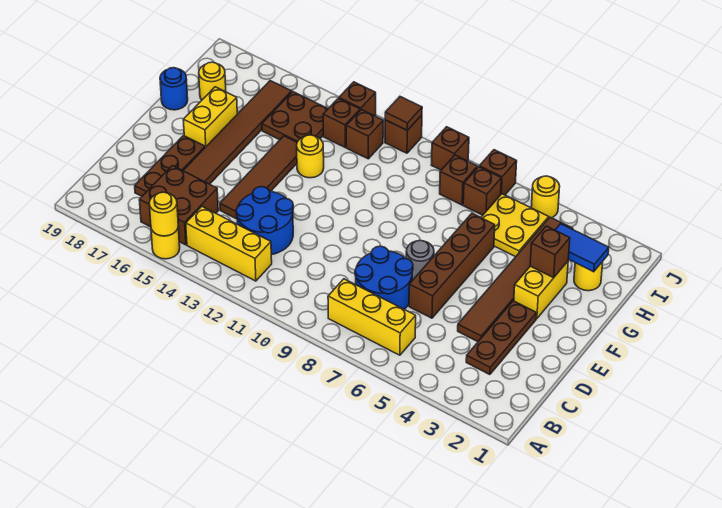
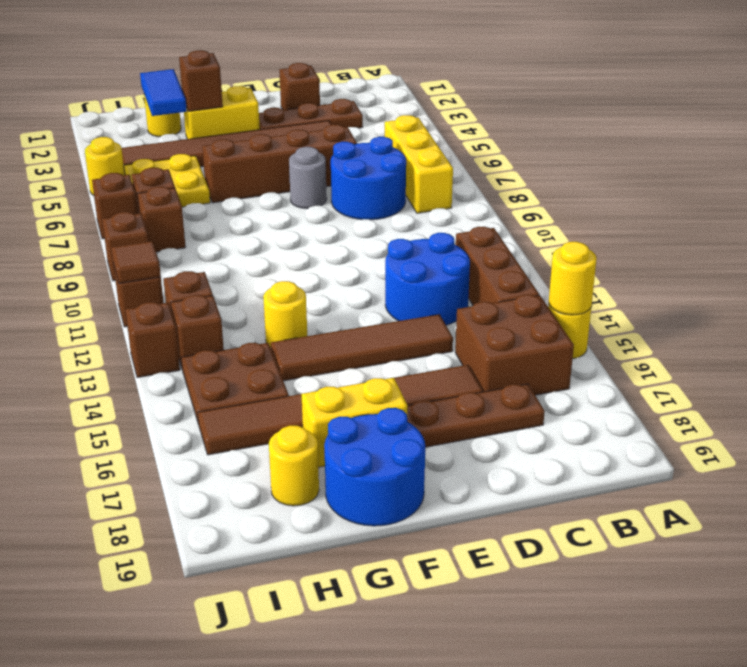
yellow 1x3 brick [186,206,272,281] -> brown 1x3 brick [456,227,539,305]
none -> brown 1x1 brick [279,63,320,110]
blue 1x1 round brick [160,68,188,110] -> blue 2x2 round brick [324,408,425,526]

